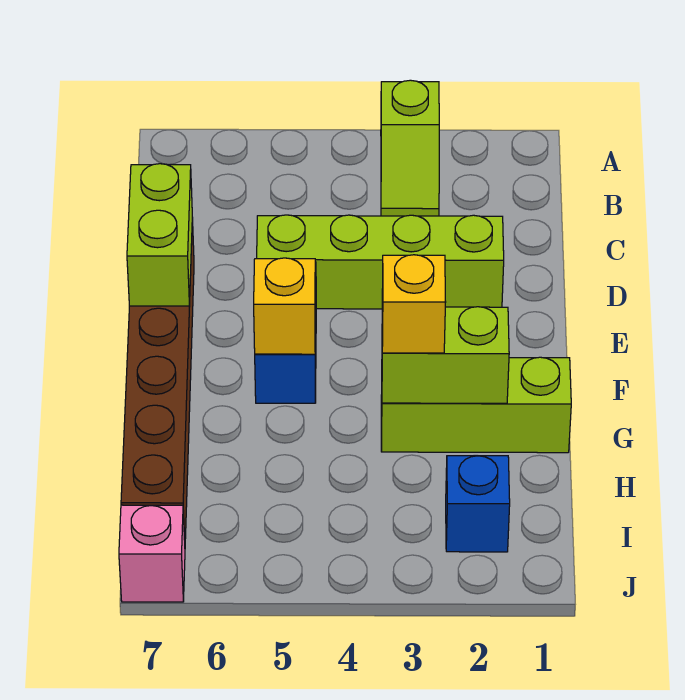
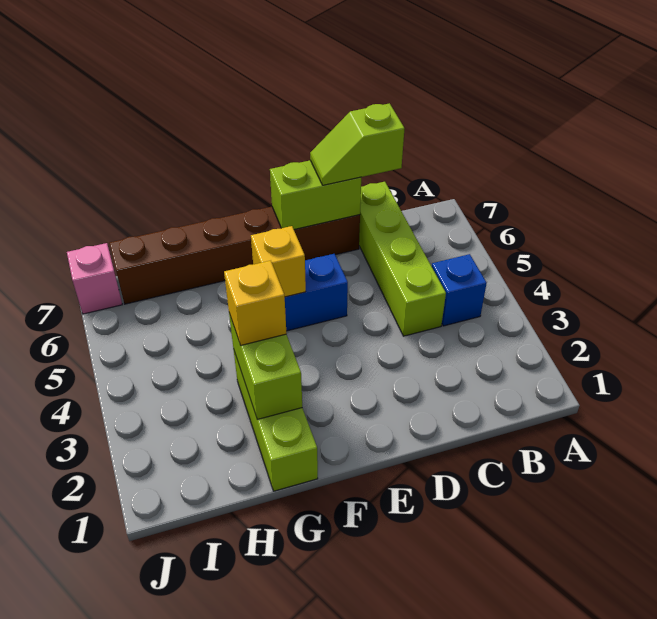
lime 1x2 slope [381,80,439,216] -> lime 1x2 slope moved to [310,103,405,185]
lime 1x4 brick [257,215,504,309] -> lime 1x4 brick moved to [359,182,446,336]
blue 1x1 brick [446,456,510,552] -> blue 1x1 brick moved to [432,254,487,326]

